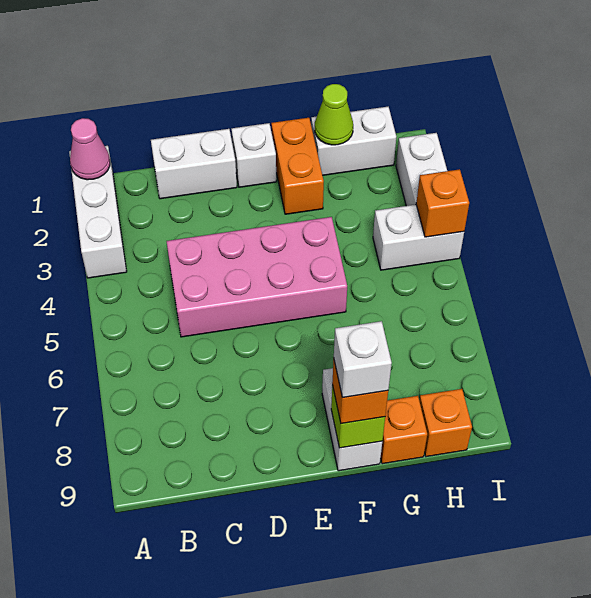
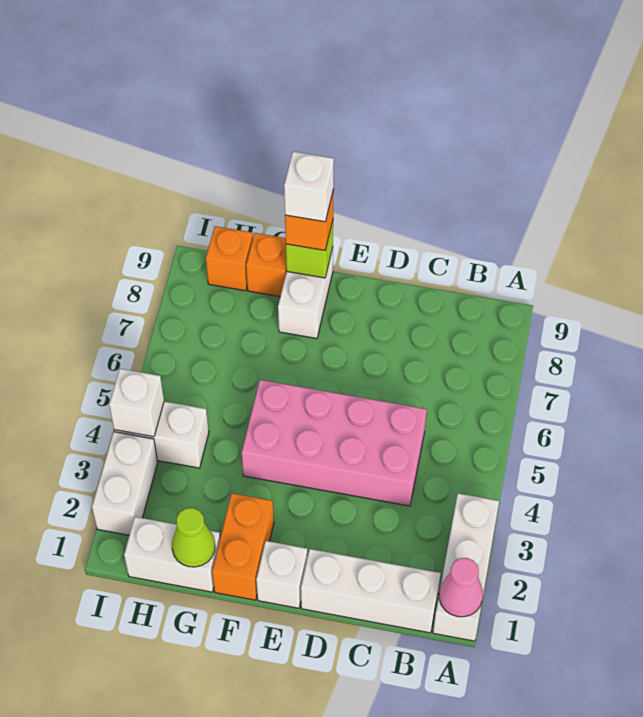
white 1x2 brick [151,129,237,199] -> white 1x3 brick [301,549,441,633]
orange 1x1 brick [416,169,469,237] -> white 1x1 brick [109,369,164,437]

